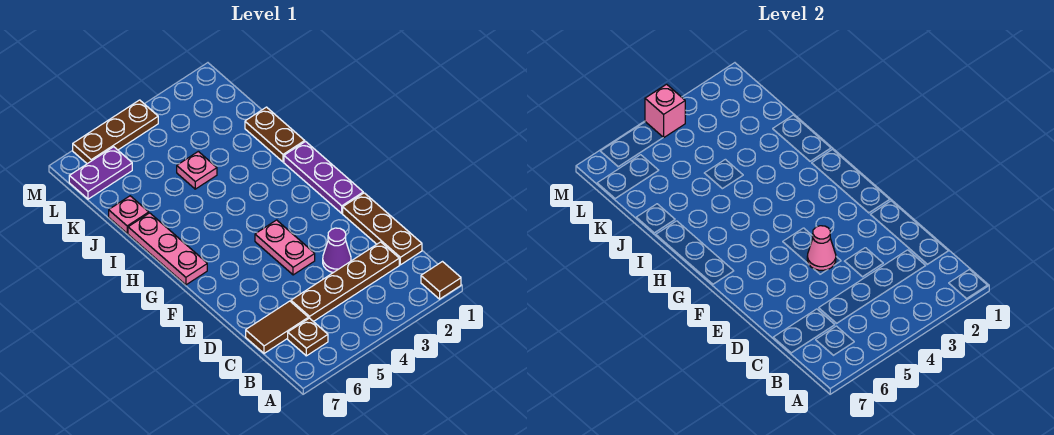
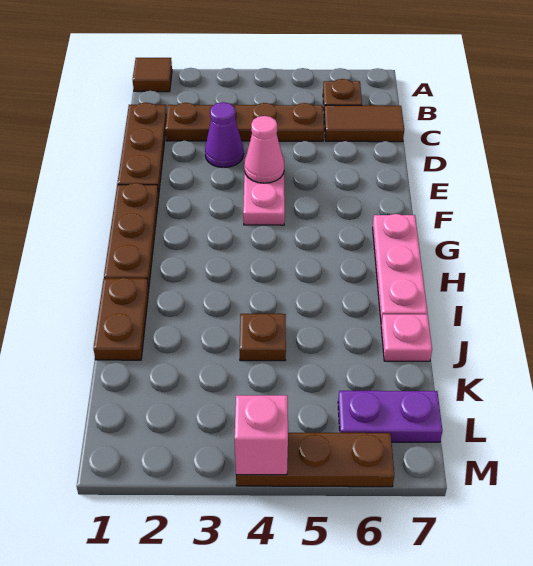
purple 1x3 plate [284,142,363,213] -> brown 1x3 plate [104,183,159,288]
pink 1x1 plate [177,151,217,189] -> brown 1x1 plate [240,314,286,361]

